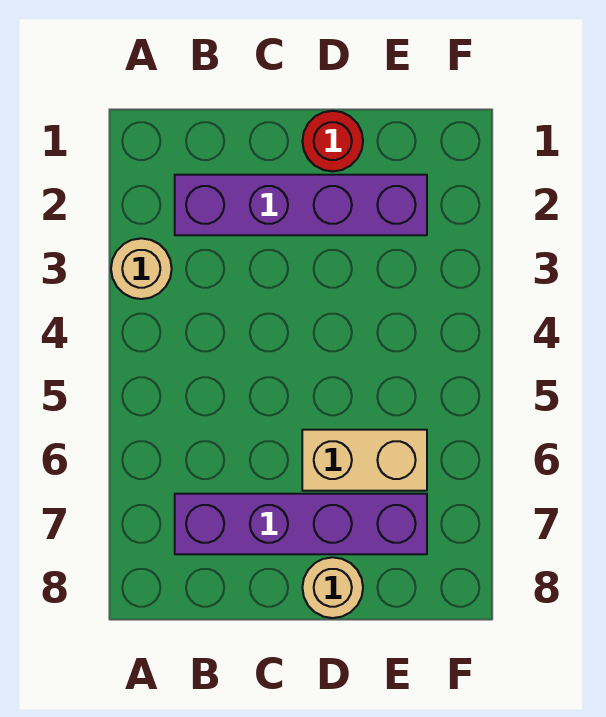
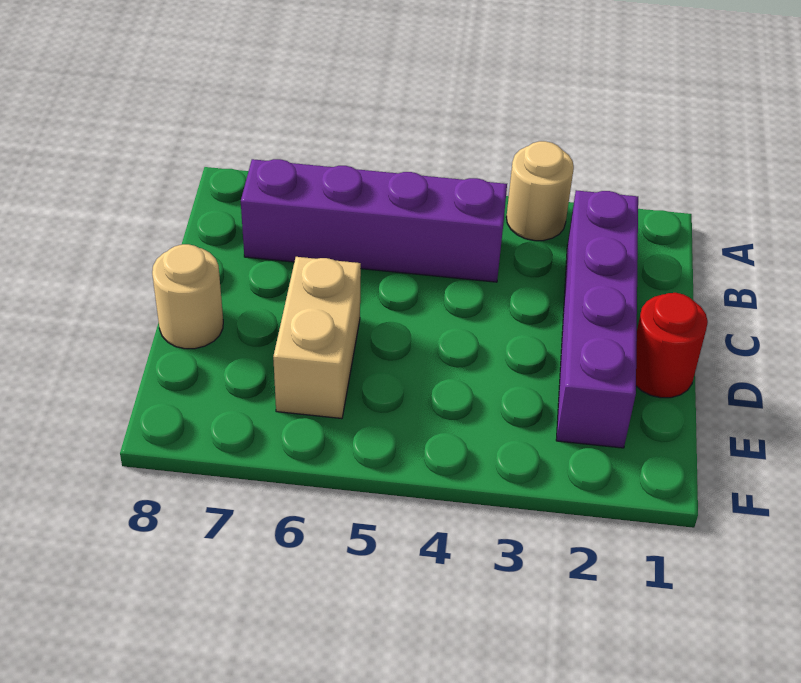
purple 1x4 brick [175,494,427,554] -> purple 1x4 brick turned to [241,159,507,282]

